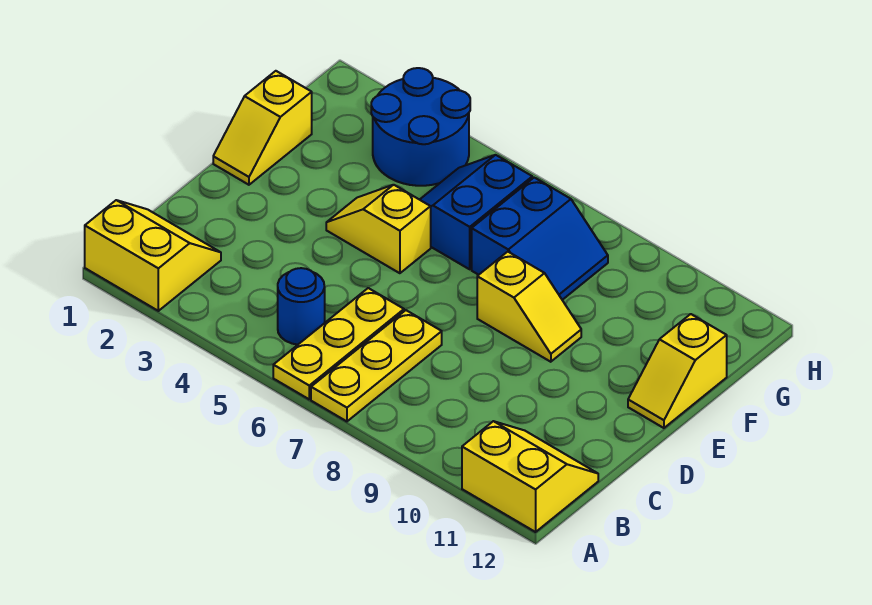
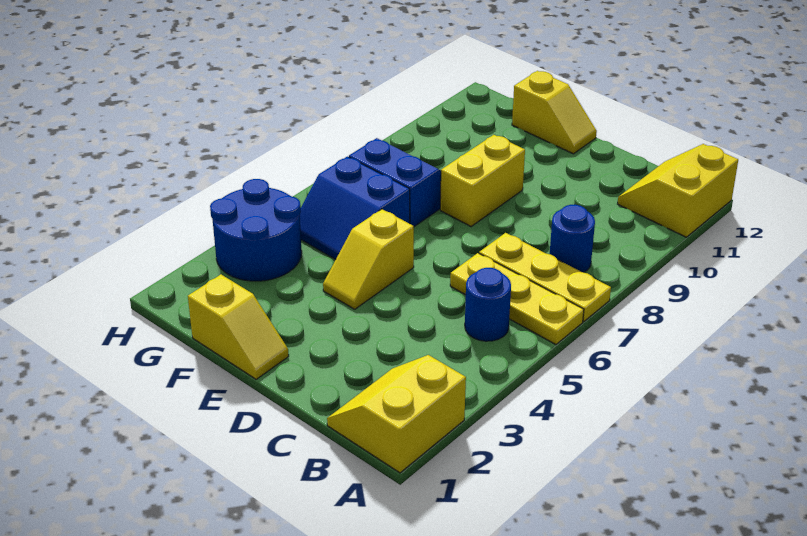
none -> blue 1x1 round brick [550,205,595,272]
yellow 1x2 slope [477,252,581,362] -> yellow 1x2 brick [440,135,525,226]

